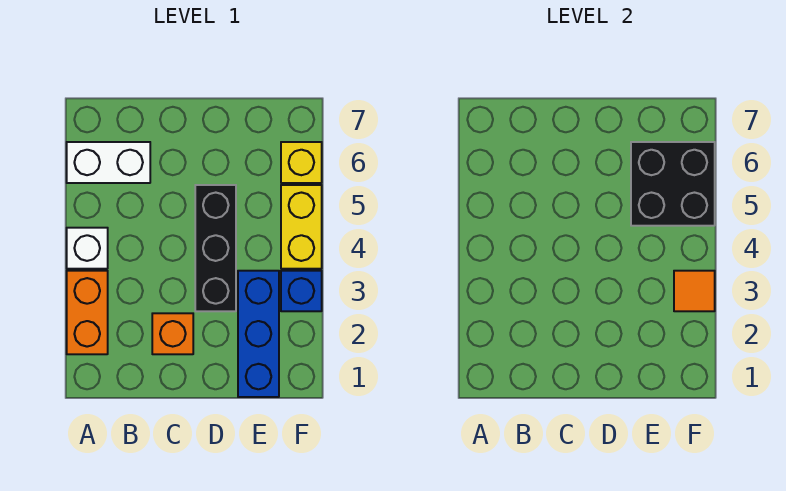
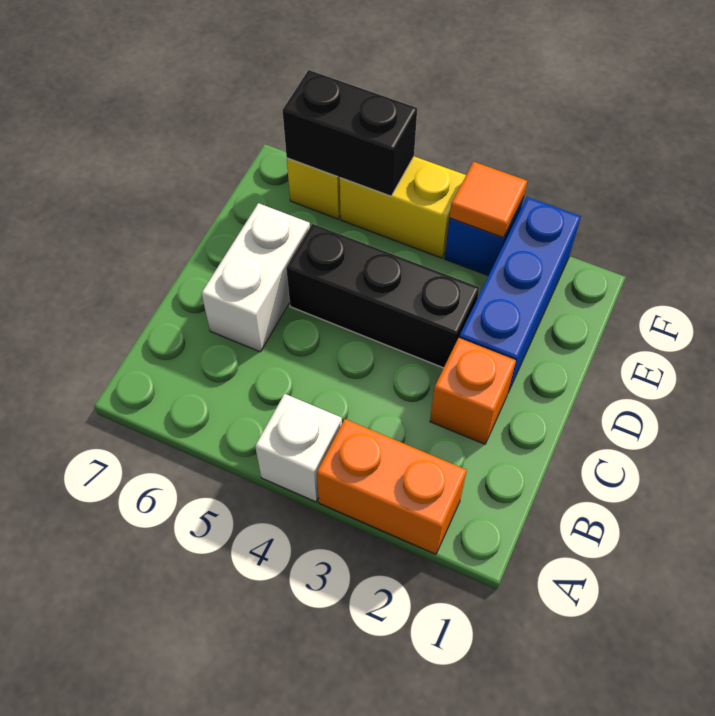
white 1x2 brick [67,142,150,183] -> white 1x2 brick moved to [201,203,310,352]
blue 1x3 brick [238,271,279,397] -> blue 1x3 brick turned to [459,197,581,392]
black 2x2 brick [631,142,715,226] -> black 1x2 brick [282,70,417,196]

